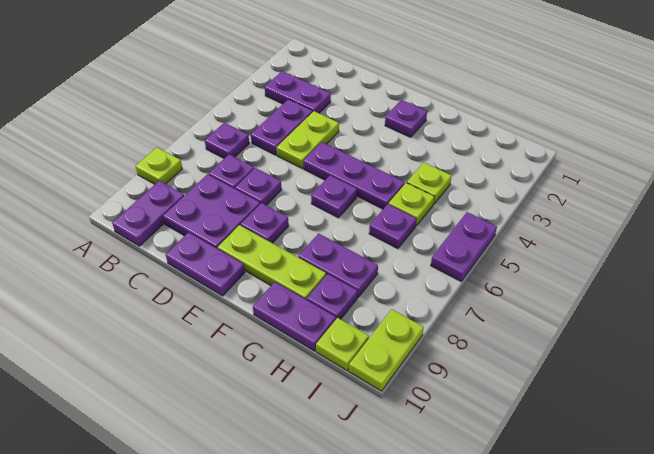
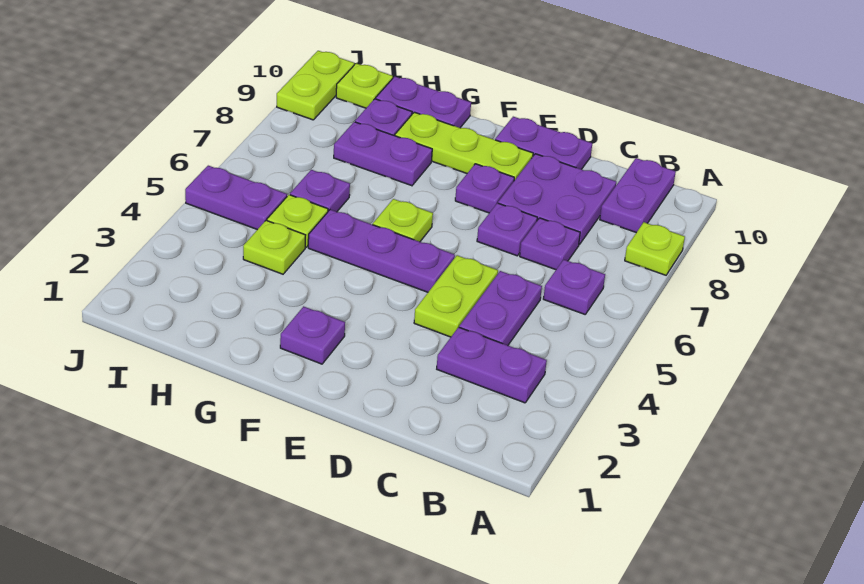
purple 1x1 plate [311,175,357,218] -> lime 1x1 plate [373,199,433,242]
purple 1x2 plate [431,212,497,281] -> purple 1x2 plate turned to [185,166,287,230]

